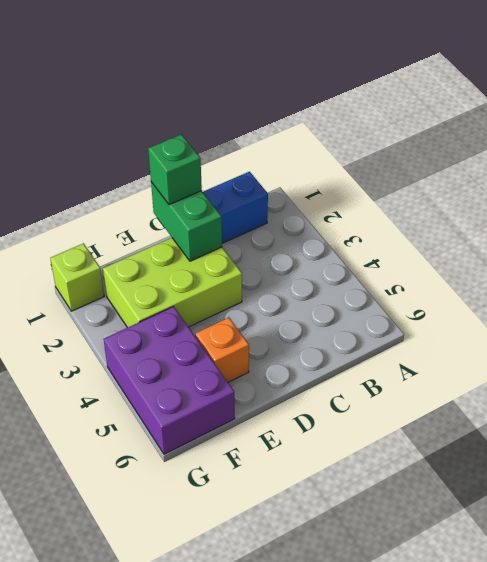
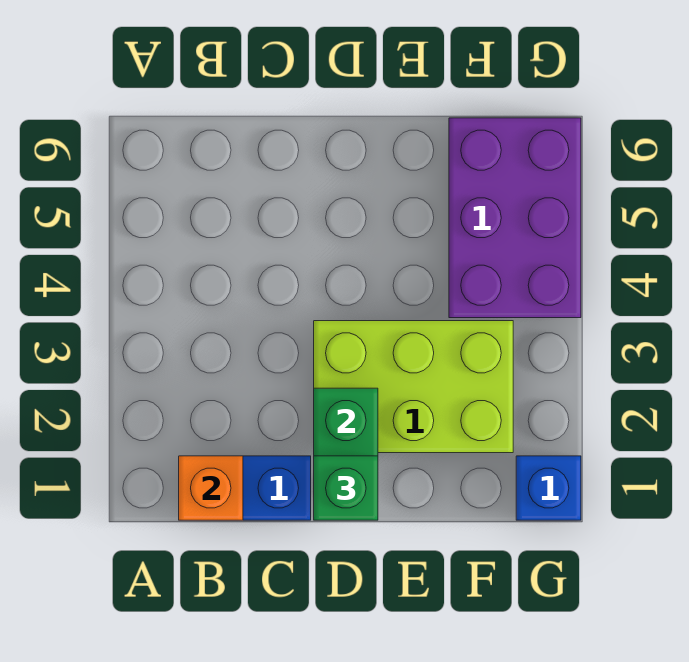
orange 1x1 brick [195,318,249,382] -> orange 1x1 brick moved to [179,456,243,520]
lime 1x1 brick [50,243,104,311] -> blue 1x1 brick [516,456,581,520]

